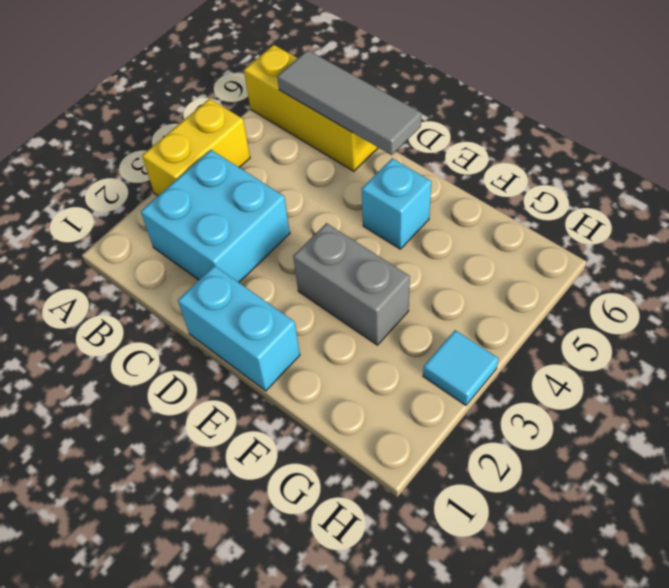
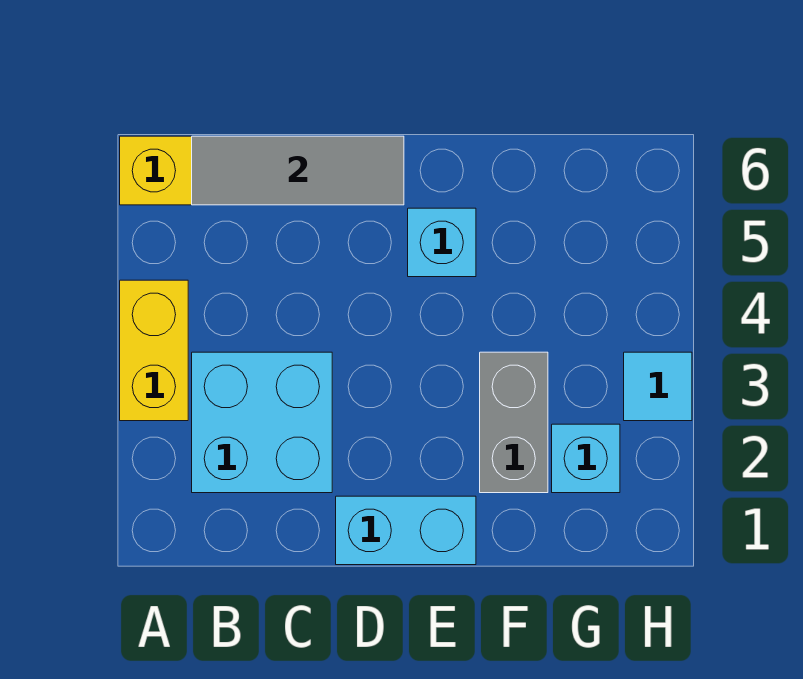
grey 1x2 brick [293,223,410,345] -> grey 1x2 brick turned to [480,352,548,493]
none -> cyan 1x1 brick [552,424,620,493]

